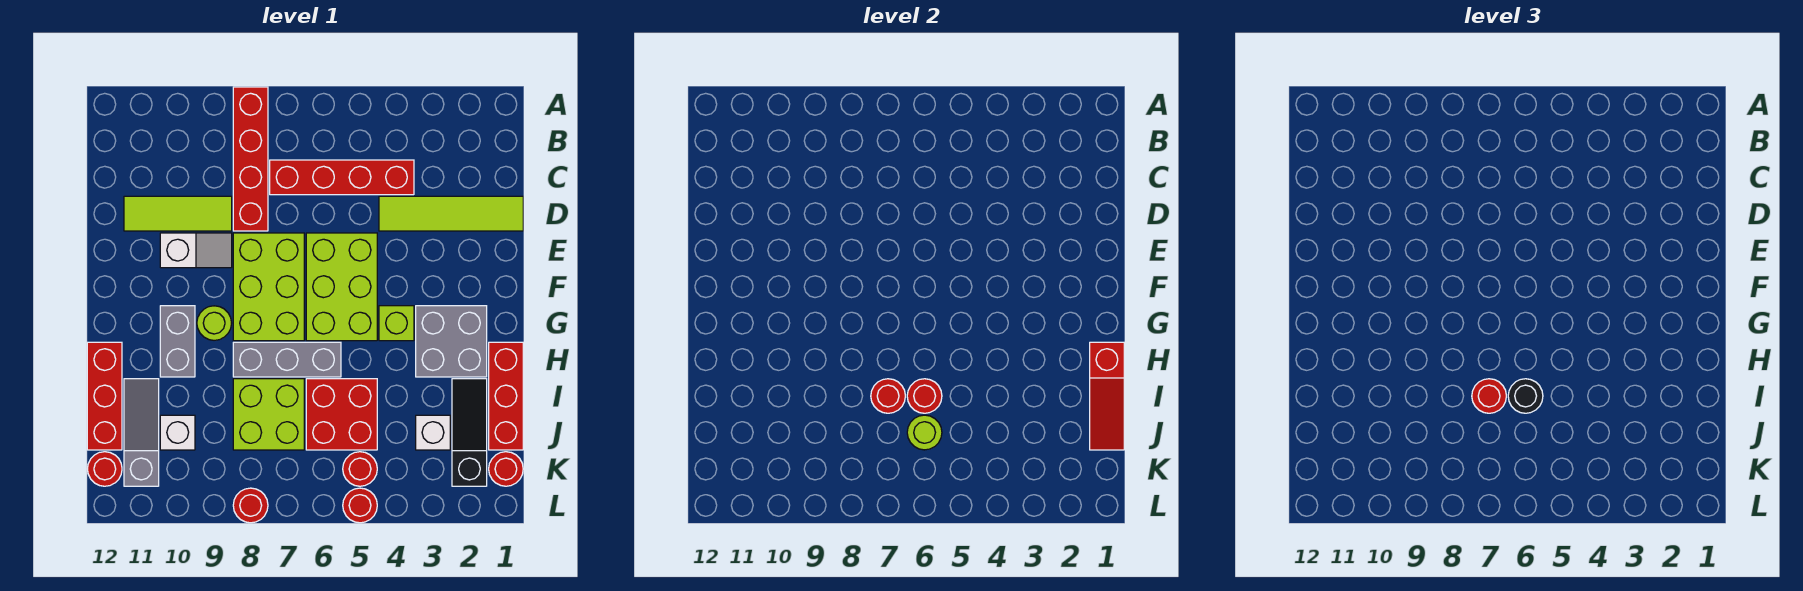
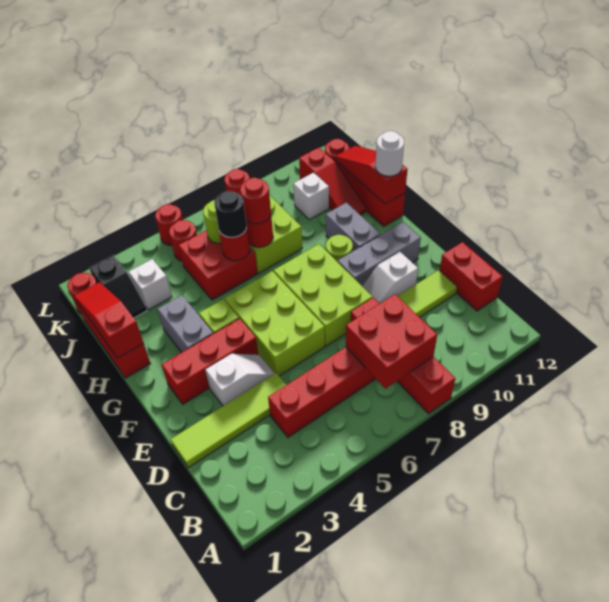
none -> red 2x2 brick [346,294,437,389]
none -> red 1x2 brick [440,242,503,311]
none -> white 1x2 slope [205,354,275,406]
none -> red 1x3 brick [162,318,258,404]
grey 2x2 brick [416,306,487,377] -> grey 1x2 brick [158,295,213,353]
grey 1x3 brick [233,342,341,377] -> grey 1x3 brick moved to [338,222,421,286]
none -> red 1x3 slope [336,146,408,204]
none -> white 1x1 round brick [375,131,404,176]
black 1x3 slope [452,379,487,486] -> black 1x2 slope [89,255,147,318]
grey 1x3 slope [124,379,159,486] -> red 1x3 slope [299,147,366,215]

